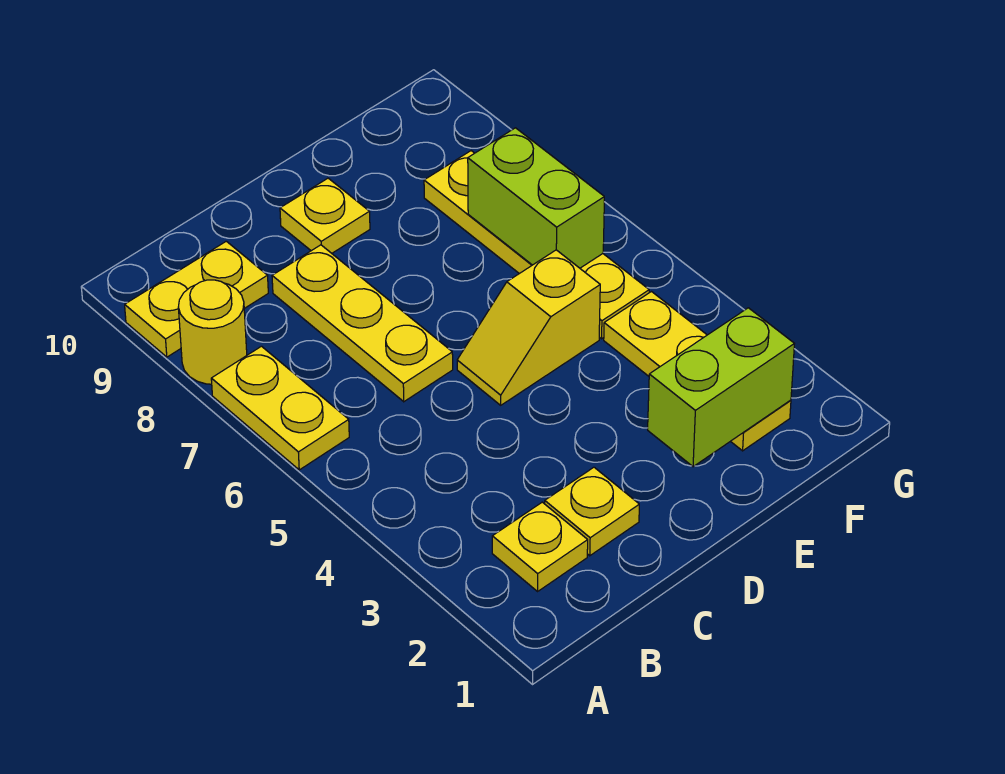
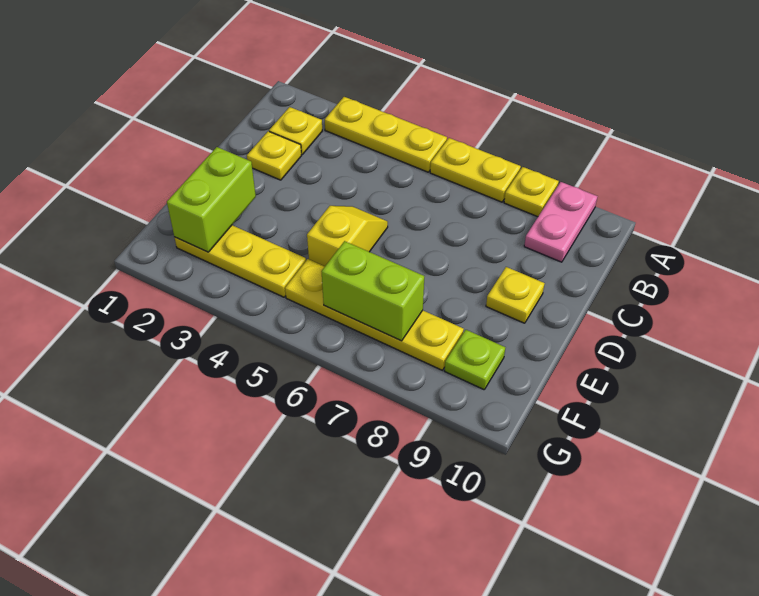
yellow 1x1 round brick [178,280,247,384] -> yellow 1x1 plate [504,167,559,217]
yellow 1x2 plate [125,241,268,357] -> pink 1x2 plate [524,182,598,262]
yellow 1x3 plate [272,245,453,402] -> yellow 1x3 plate moved to [325,97,447,172]
none -> lime 1x1 plate [445,330,505,390]

